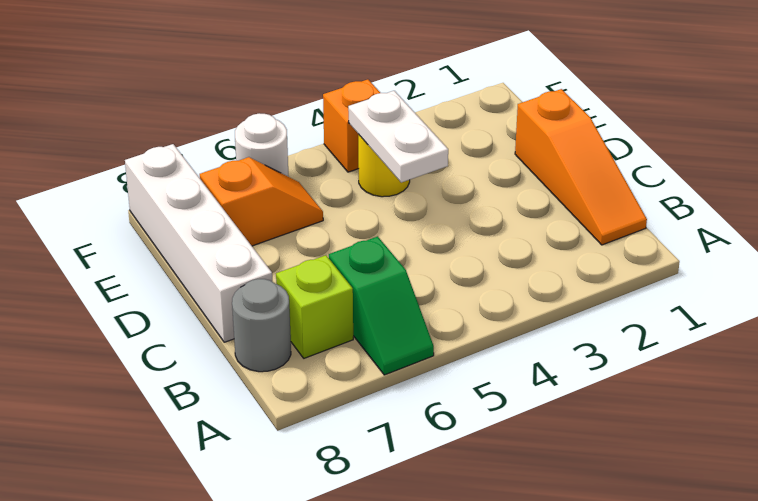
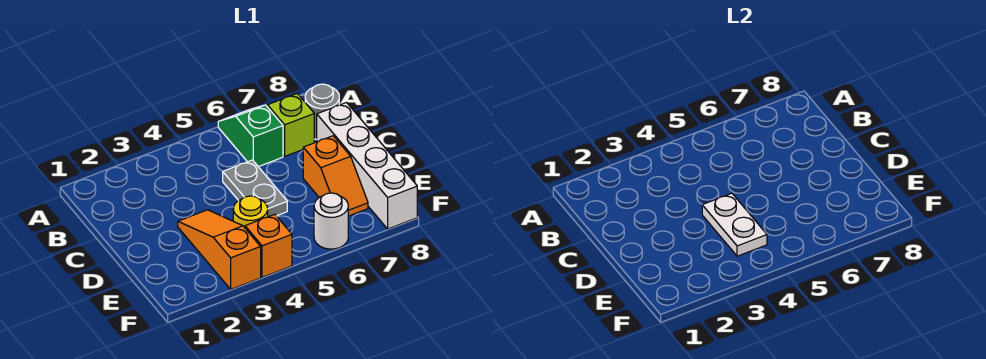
orange 1x3 slope [515,89,647,245] -> orange 1x3 slope moved to [178,210,261,289]
none -> grey 1x2 plate [223,160,287,217]
orange 1x2 slope [200,157,323,246] -> orange 1x2 slope turned to [303,136,368,216]

